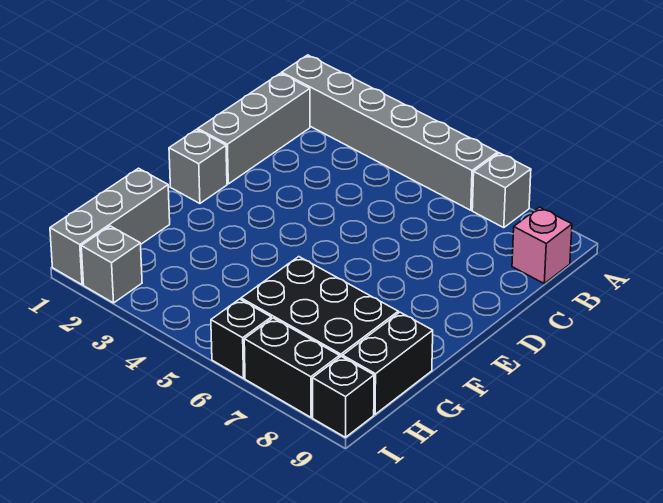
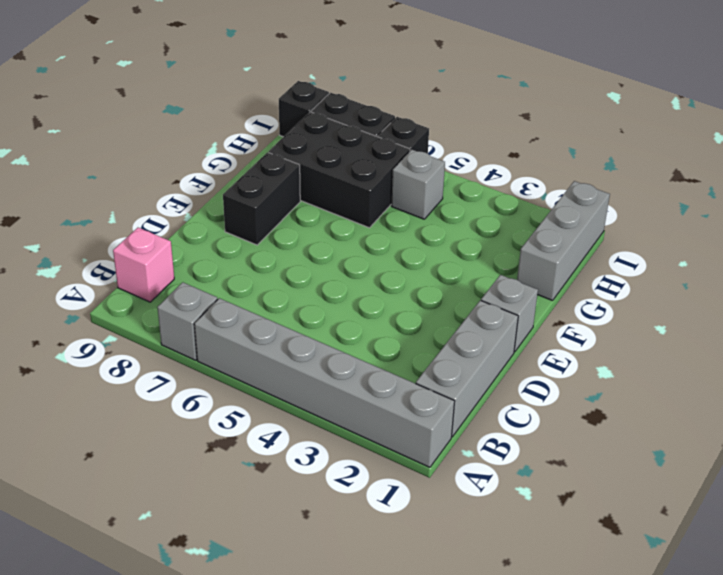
black 1x2 brick [343,312,433,414] -> black 1x2 brick moved to [223,152,300,245]
grey 1x1 brick [81,226,142,303] -> grey 1x1 brick moved to [391,150,445,219]

